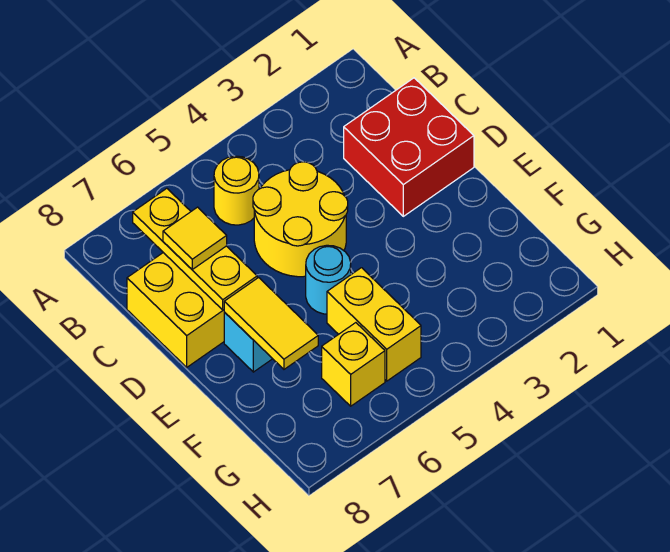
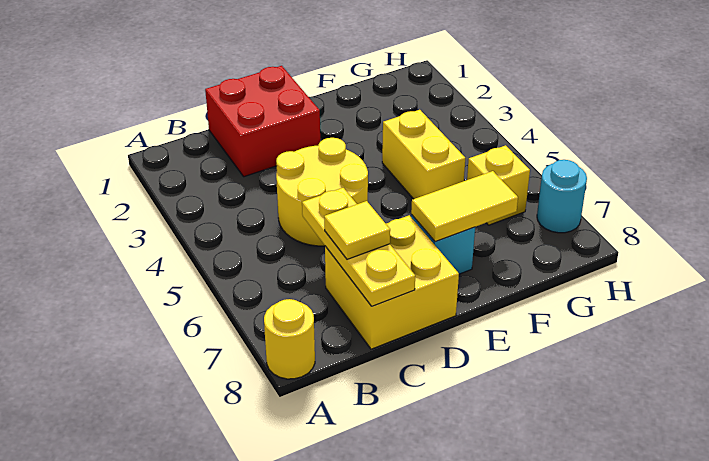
yellow 1x1 round brick [214,156,259,225] -> yellow 1x1 round brick moved to [264,299,315,379]
yellow 1x3 plate [133,188,257,310] -> yellow 1x3 plate turned to [302,188,415,306]
cyan 1x1 round brick [306,245,351,314] -> cyan 1x1 round brick moved to [537,160,587,233]
yellow 1x2 brick [327,268,421,381] -> yellow 1x2 brick turned to [382,110,465,199]

